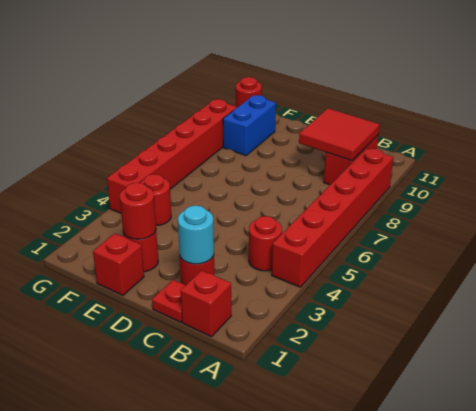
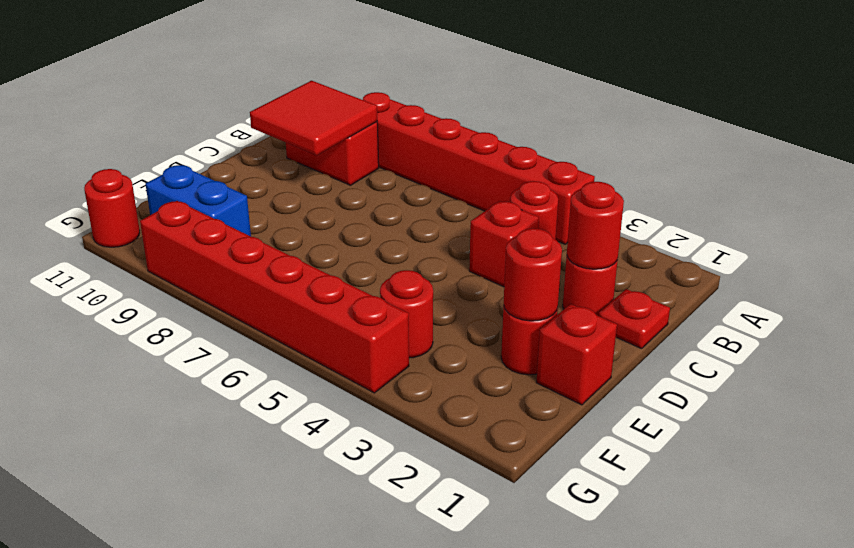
red 1x1 brick [181,270,231,337] -> red 1x1 brick moved to [469,201,539,287]
cyan 1x1 round brick [178,206,214,264] -> red 1x1 round brick [567,182,624,269]

